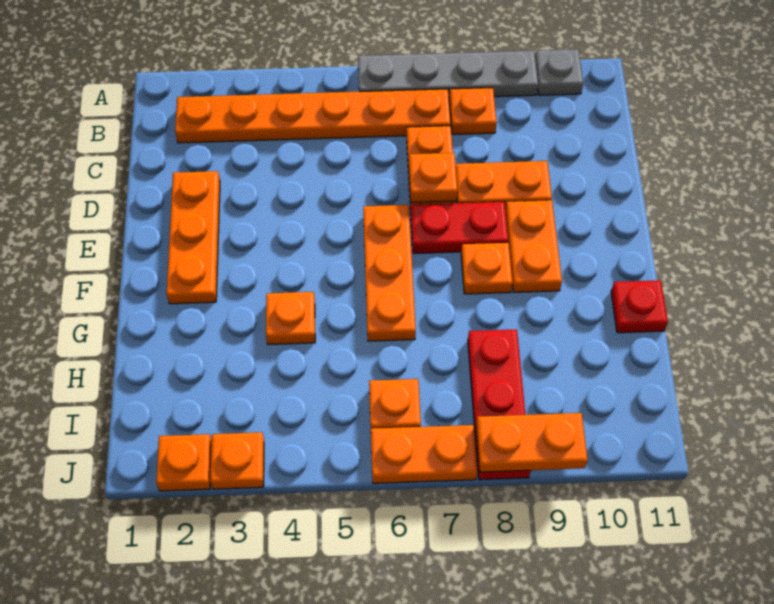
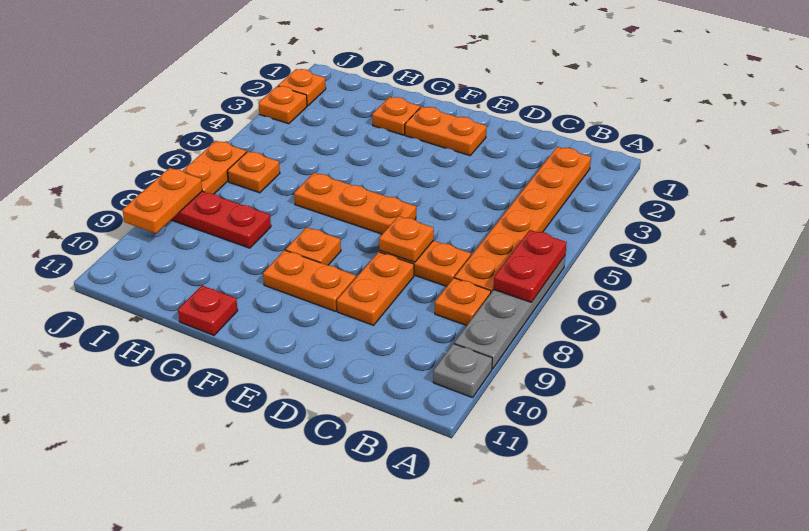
orange 1x3 plate [166,171,220,304] -> orange 1x2 plate [405,107,487,156]
red 1x2 plate [411,202,508,254] -> red 1x2 plate moved to [494,230,567,302]
orange 1x1 plate [266,292,315,345] -> orange 1x1 plate moved to [372,97,420,135]

